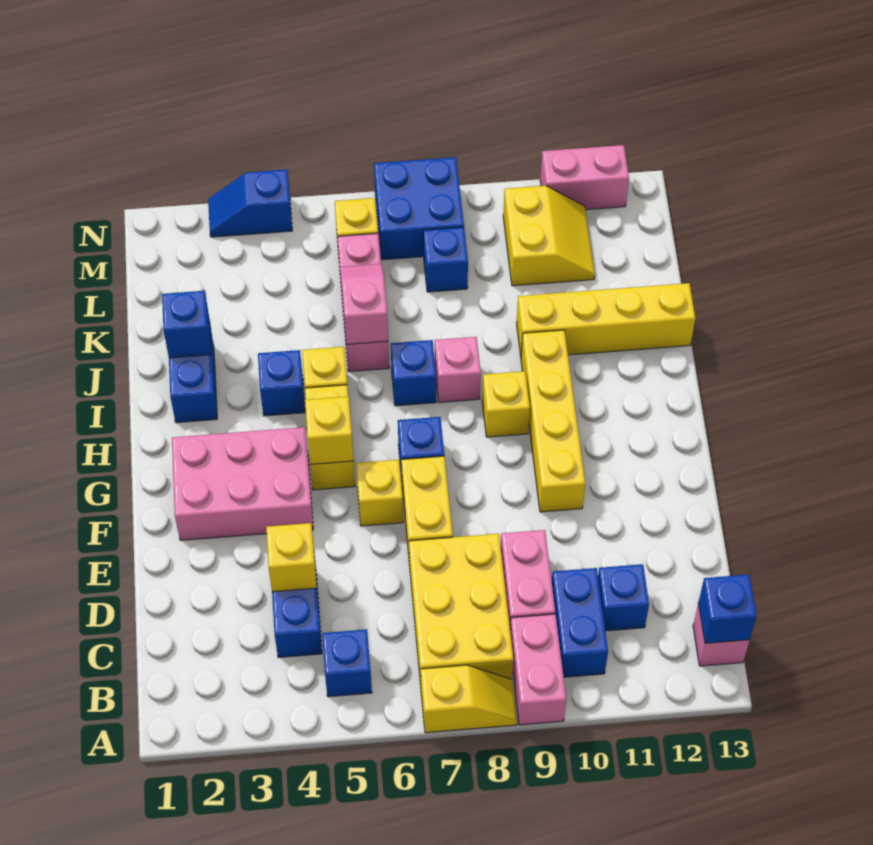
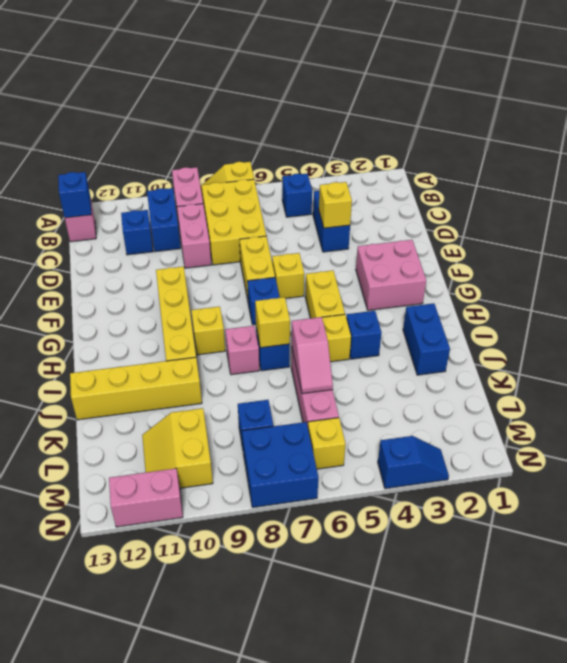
pink 2x3 brick [172,427,313,540] -> pink 2x2 brick [356,240,426,310]
yellow 1x1 brick [305,397,354,464] -> yellow 1x1 brick moved to [255,297,290,348]
blue 1x1 brick [162,291,211,358] -> none

